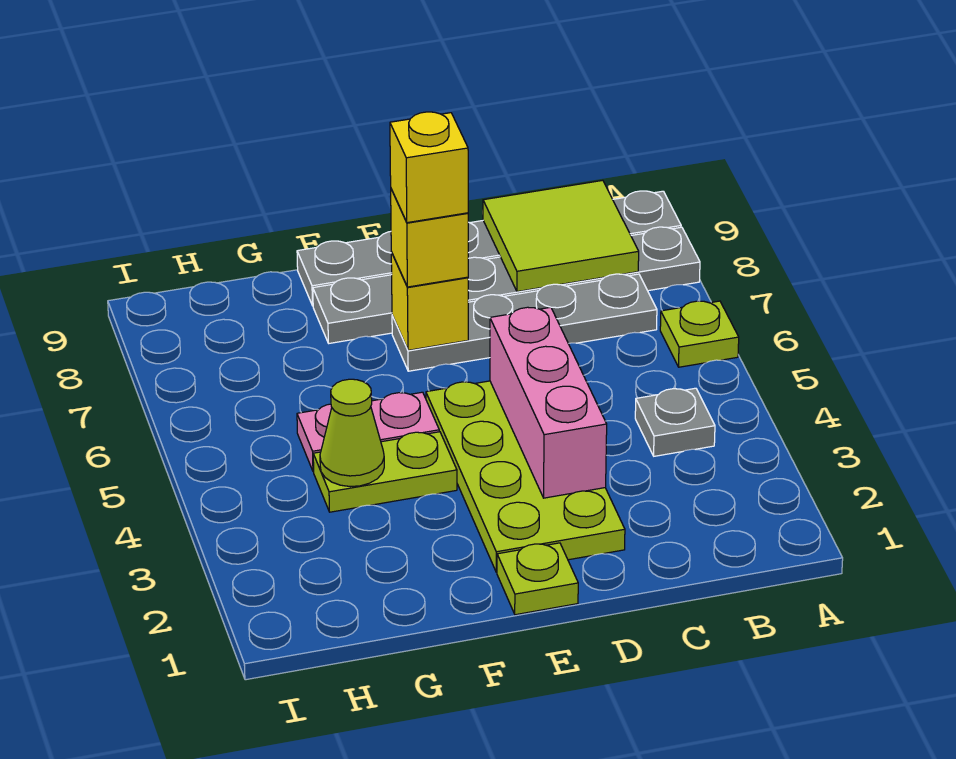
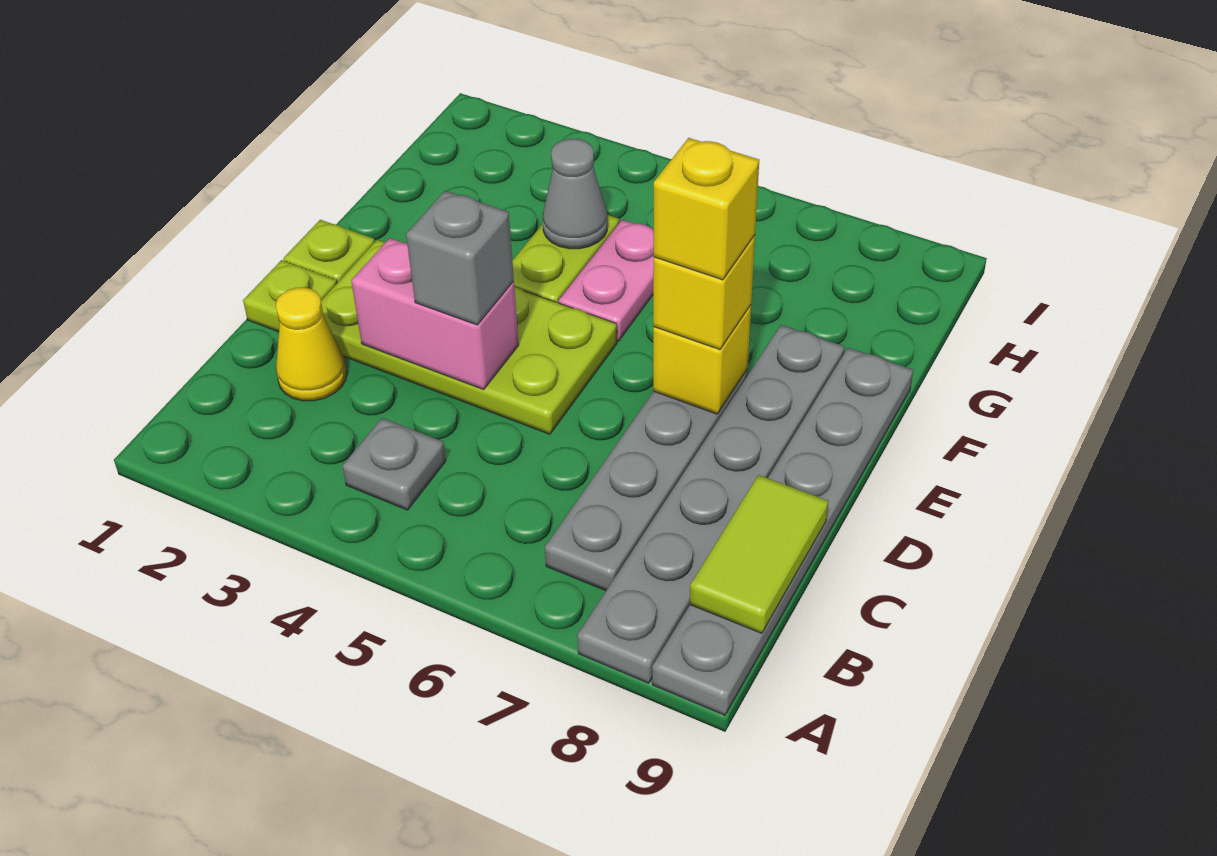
lime 1x1 plate [660,301,739,367] -> lime 1x1 plate moved to [243,260,337,332]
lime 2x2 tile [483,180,639,292] -> lime 1x2 tile [690,475,828,633]
none -> yellow 1x1 cone [276,287,347,401]
pink 1x3 brick [490,307,607,498] -> pink 1x2 brick [351,238,519,389]
none -> grey 1x1 brick [406,191,514,325]
lime 1x1 cone [320,379,384,487] -> grey 1x1 cone [543,139,607,249]

